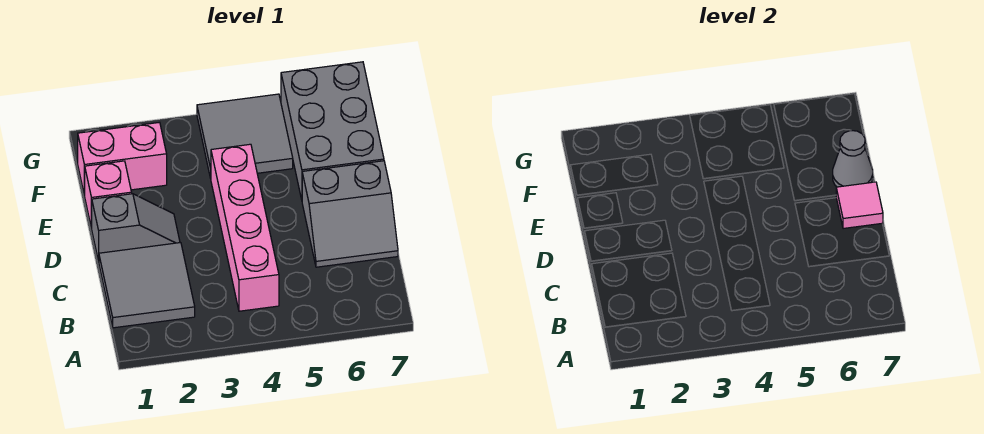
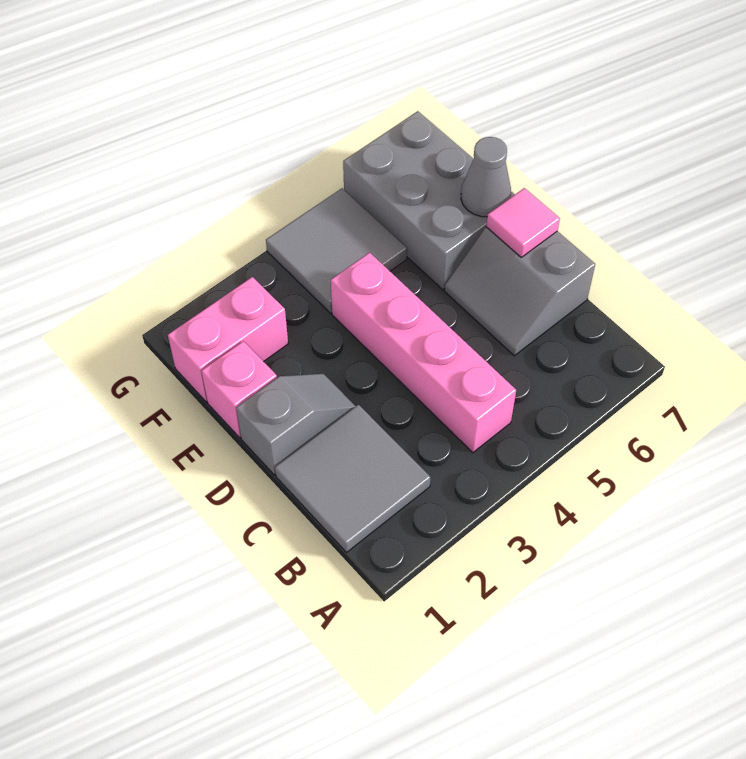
grey 2x2 slope [302,161,398,267] -> grey 2x2 slope turned to [444,227,595,356]

